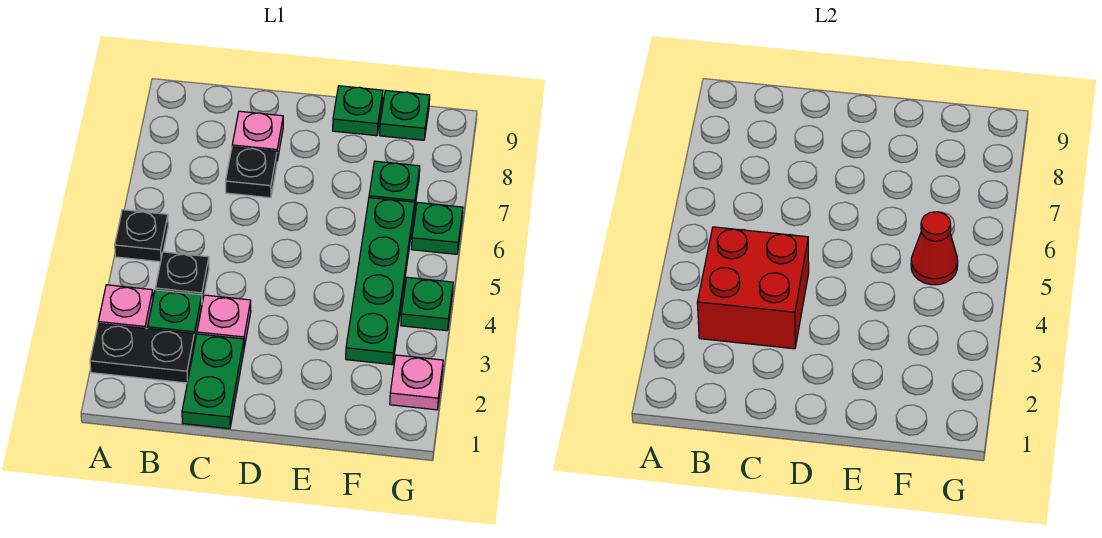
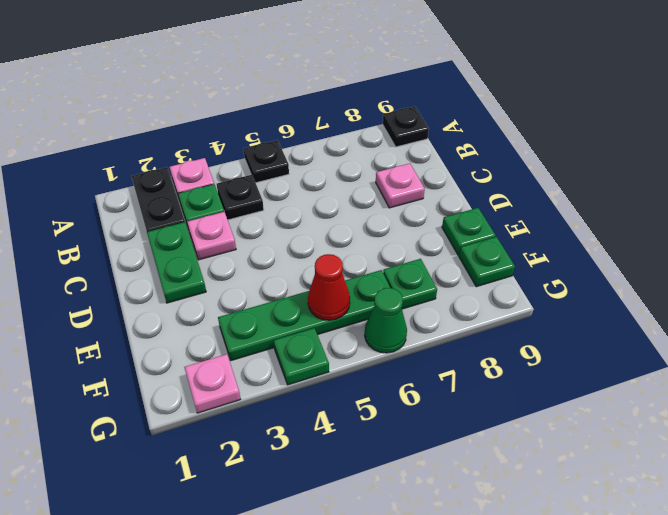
red 2x2 brick [697,227,809,349] -> none
green 1x2 plate [182,334,244,429] -> green 1x2 plate turned to [147,222,206,303]
black 1x1 plate [226,147,277,198] -> black 1x1 plate moved to [383,106,429,147]
green 1x1 plate [412,202,463,254] -> green 1x1 cone [365,288,407,353]

